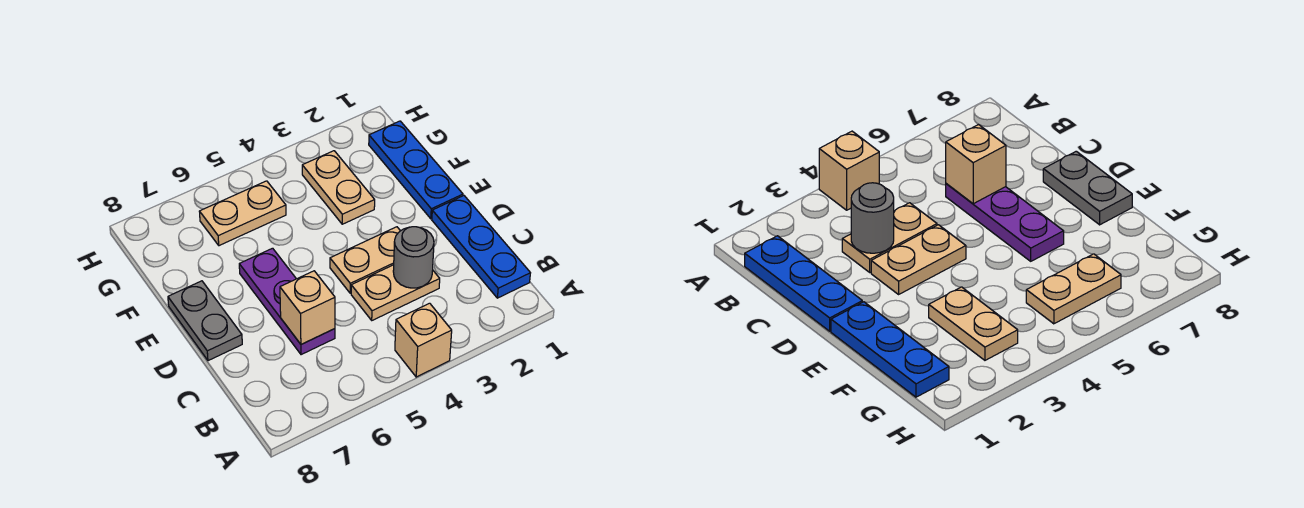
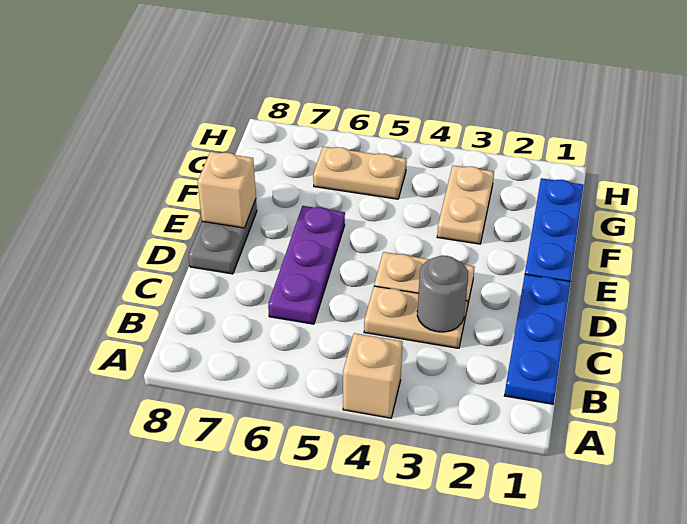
tan 1x1 brick [280,271,335,344] -> tan 1x1 brick moved to [198,152,256,228]

